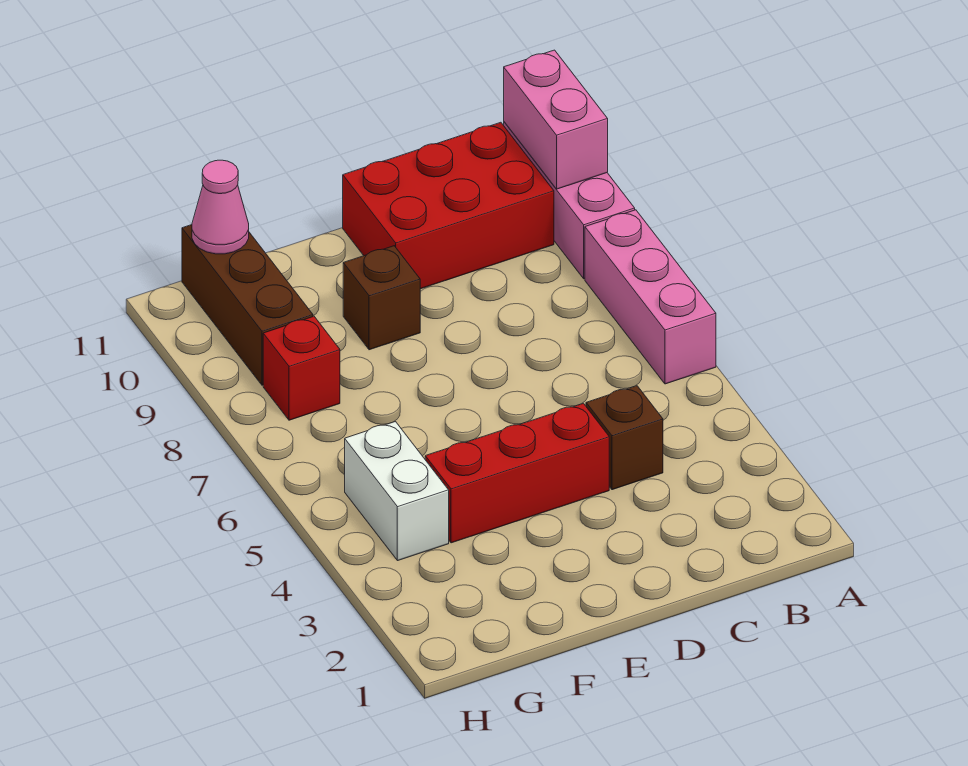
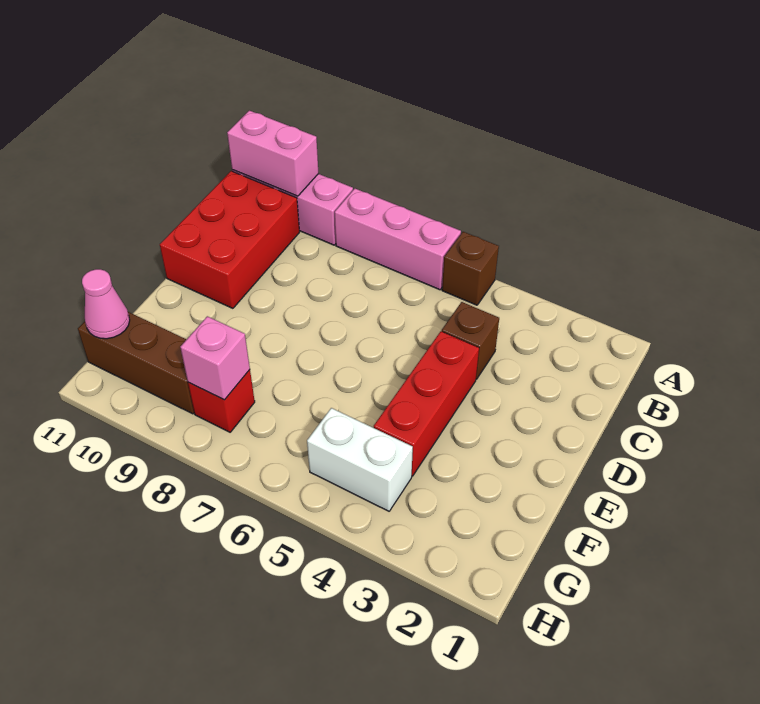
brown 1x1 brick [343,246,420,350] -> brown 1x1 brick moved to [442,232,499,305]
none -> pink 1x1 brick [180,316,250,400]

